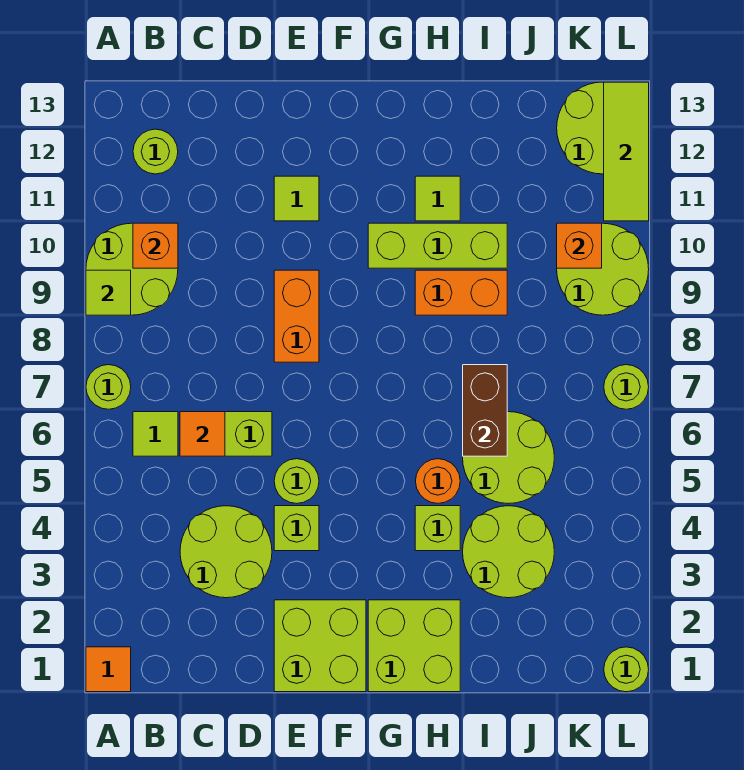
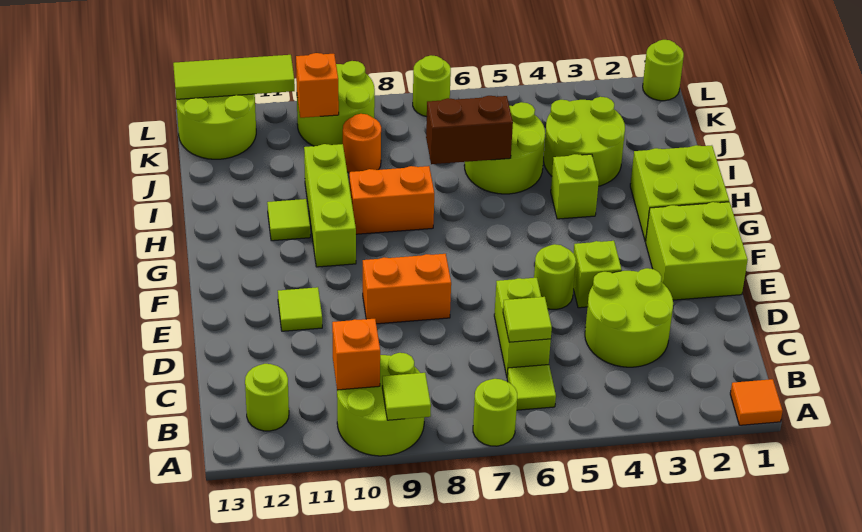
orange 1x1 tile [180,412,225,456] -> lime 1x1 tile [503,297,552,342]
orange 1x1 round brick [416,459,460,503] -> orange 1x1 round brick moved to [343,114,381,173]
orange 1x2 brick [415,270,507,315] -> orange 1x2 brick turned to [349,166,434,234]

